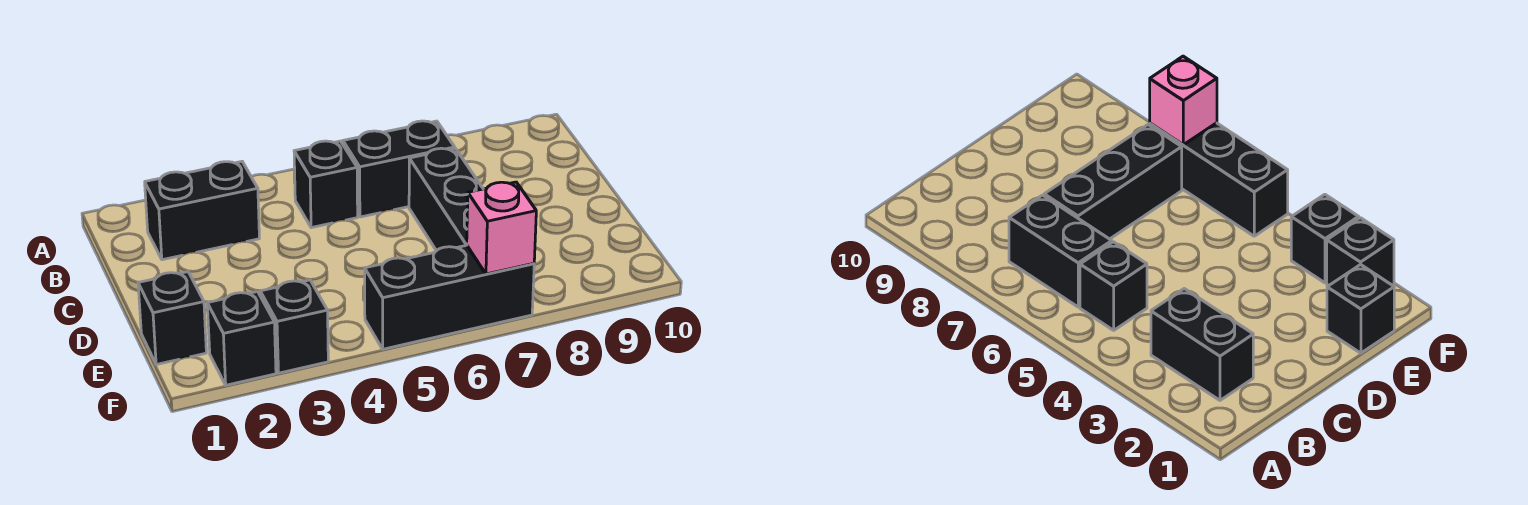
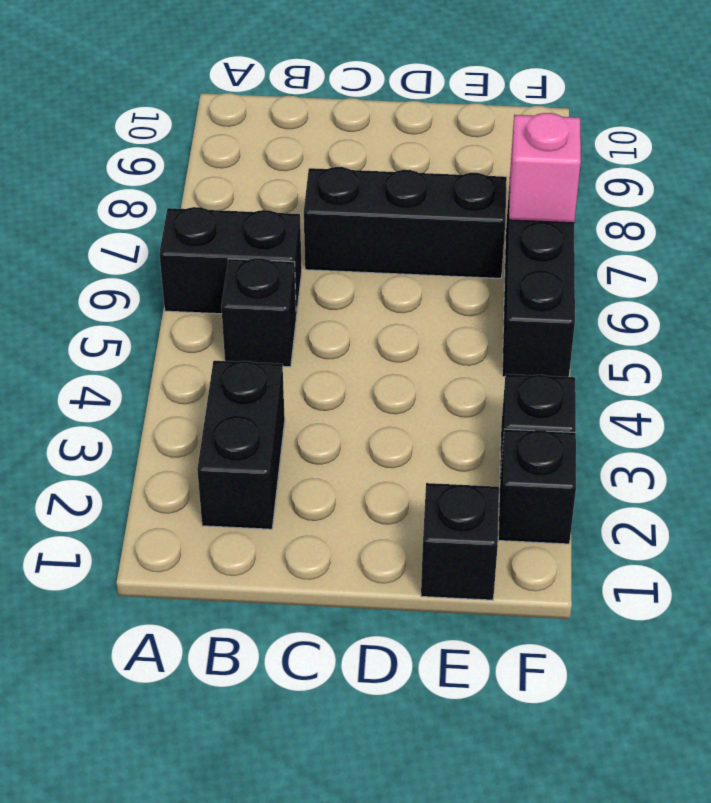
black 1x2 brick [343,121,455,217] -> black 1x2 brick turned to [159,207,302,317]

